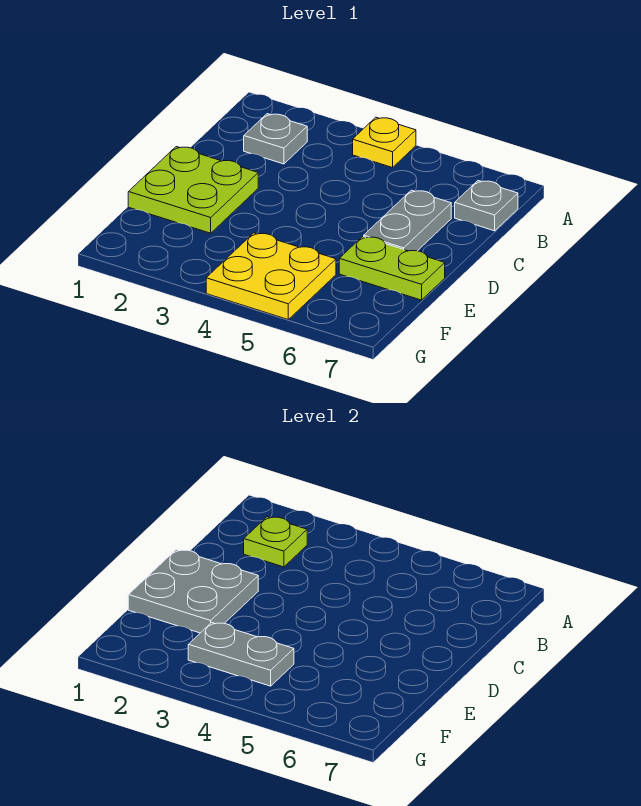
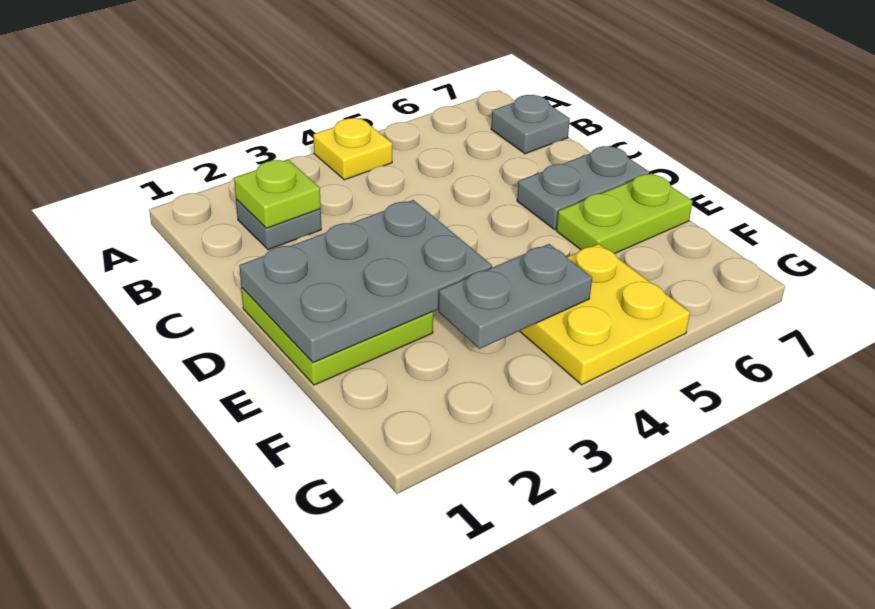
grey 1x2 plate [364,190,451,251] -> grey 1x2 plate turned to [517,146,649,230]
grey 2x2 plate [128,550,258,633] -> grey 2x3 plate [239,200,492,363]

